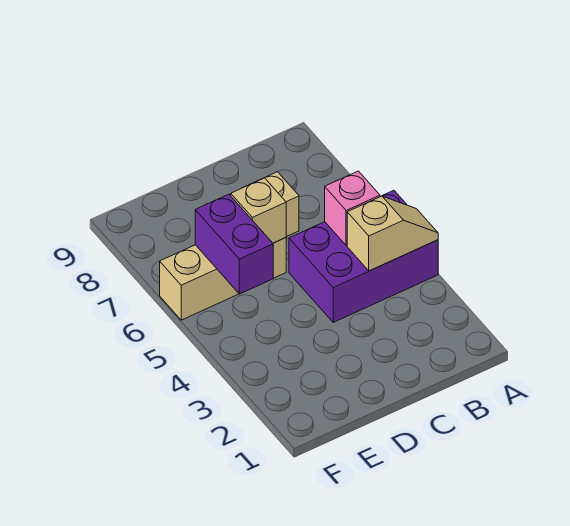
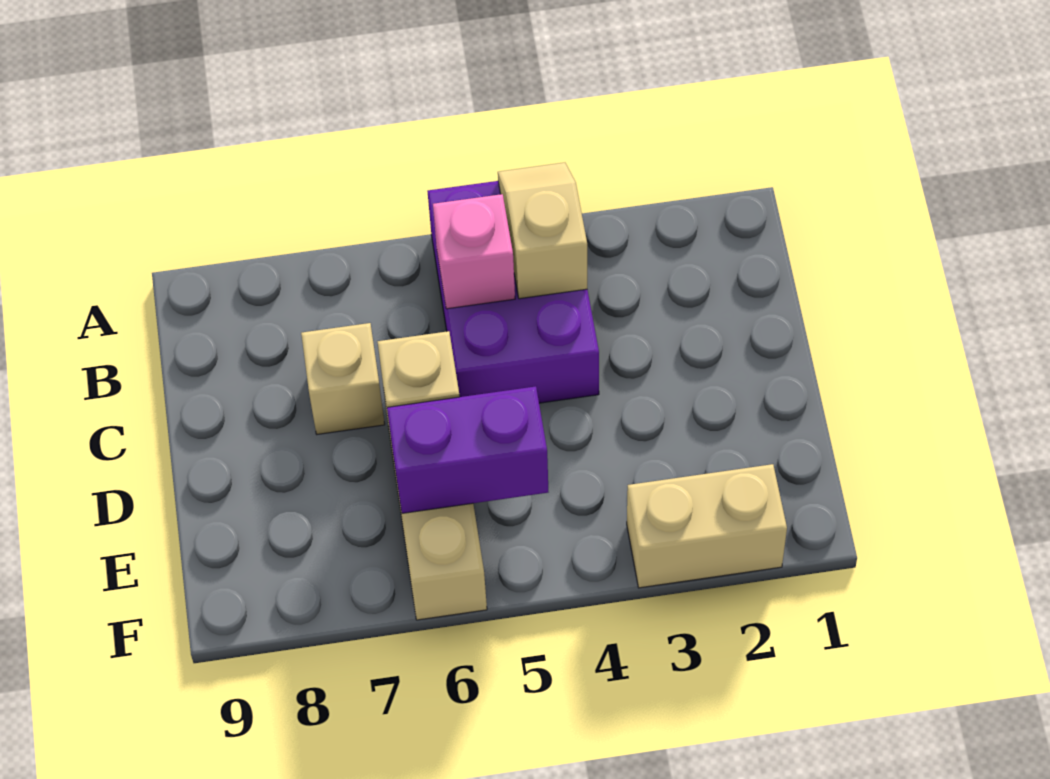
none -> tan 1x2 brick [627,464,787,588]

